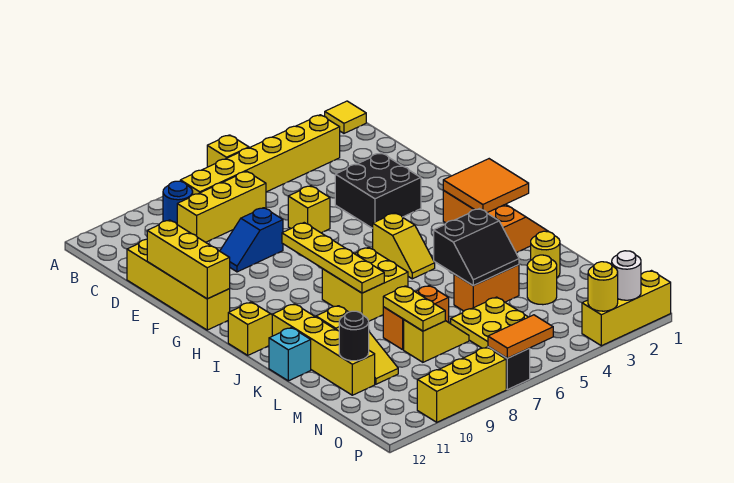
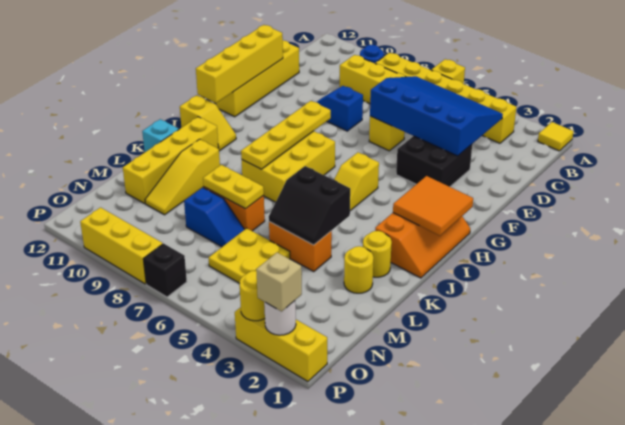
none -> blue 3x4 slope [370,76,503,156]
yellow 1x3 brick [147,220,230,299] -> yellow 1x4 brick [196,25,283,103]
yellow 2x2 brick [322,247,408,321] -> yellow 2x3 brick [242,131,335,202]
yellow 1x2 plate [383,286,445,331] -> yellow 1x2 plate turned to [203,165,264,209]
yellow 1x1 round brick [527,255,557,305] -> yellow 1x1 round brick moved to [363,231,392,277]
yellow 1x2 slope [404,320,469,362] -> blue 1x2 slope [184,188,245,247]
black 1x1 round brick [339,311,369,361] -> none
none -> tan 1x1 brick [256,253,302,311]
orange 1x2 tile [488,315,553,358] -> none

